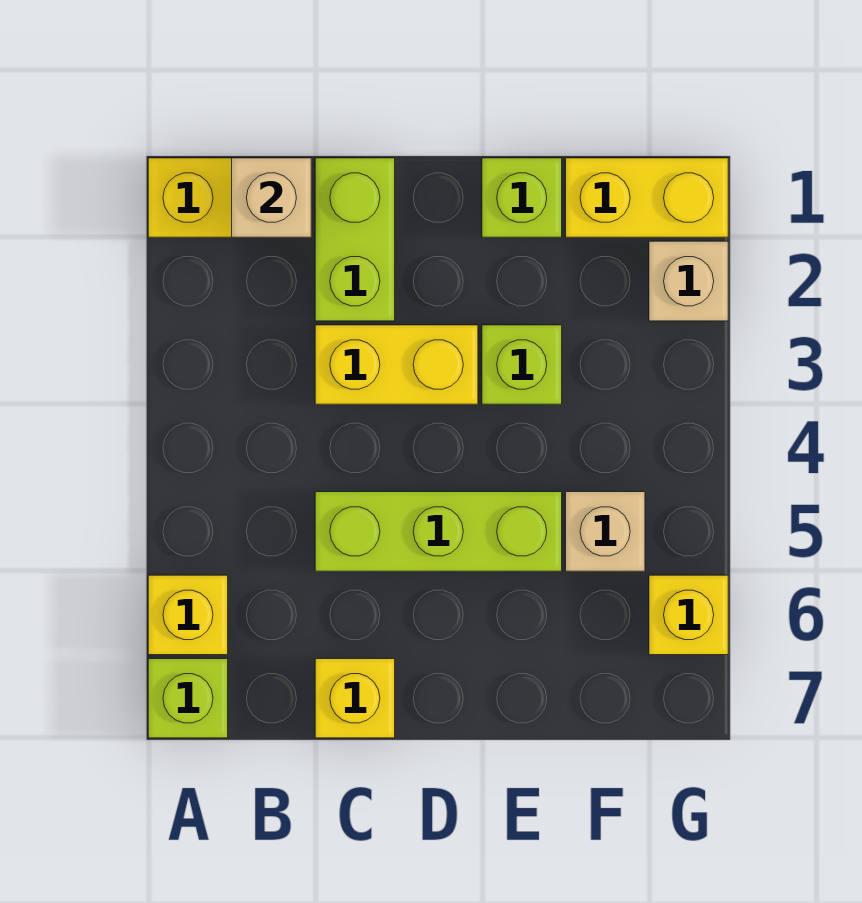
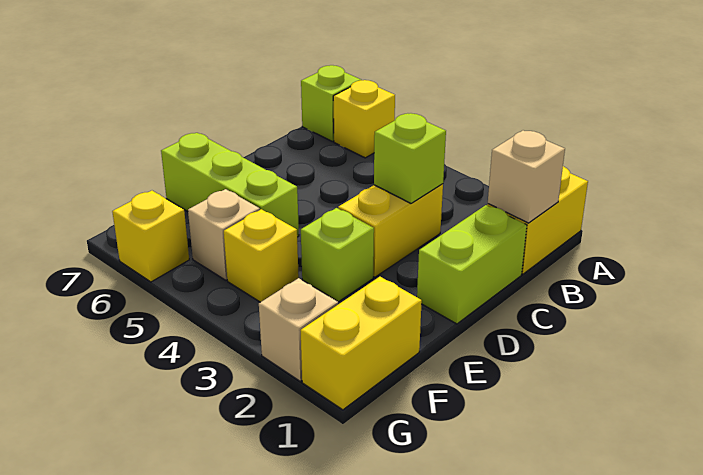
lime 1x2 brick [315,158,395,321] -> lime 1x2 brick turned to [417,205,527,324]
lime 1x3 brick [315,492,562,571] -> lime 1x3 brick turned to [161,133,299,237]
yellow 1x1 brick [315,659,395,738] -> yellow 1x1 brick moved to [224,209,299,302]
lime 1x1 brick [482,158,562,237] -> lime 1x1 brick moved to [374,113,446,203]

